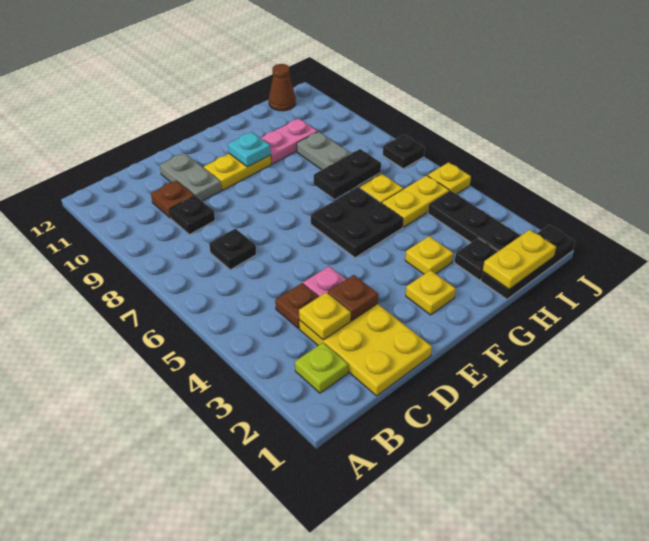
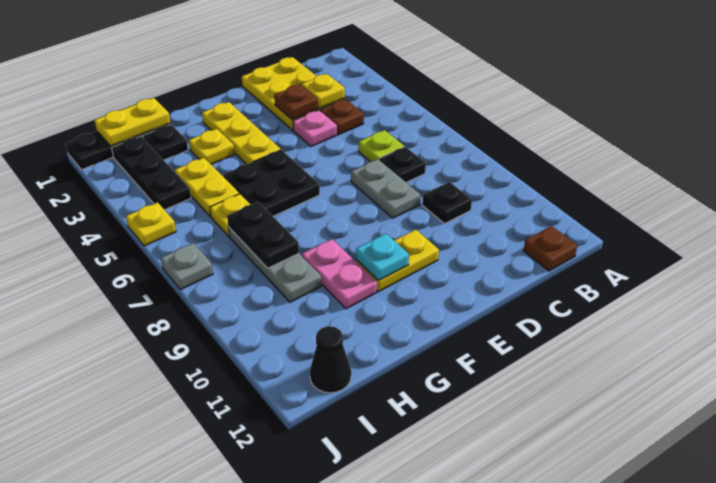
lime 1x1 plate [295,343,348,393] -> lime 1x1 plate moved to [359,130,404,162]
brown 1x1 plate [151,180,195,218] -> brown 1x1 plate moved to [523,226,577,271]
grey 1x2 plate [160,153,222,201] -> grey 1x2 plate moved to [351,159,420,218]
yellow 1x1 plate [406,270,456,315] -> yellow 1x3 plate [202,102,281,164]
black 1x2 plate [314,149,381,199] -> black 1x2 plate turned to [227,202,299,268]
pink 1x2 plate [261,119,318,164] -> pink 1x2 plate turned to [302,239,377,309]
yellow 1x2 plate [382,175,449,227] -> yellow 1x2 plate turned to [175,158,239,217]
brown 1x1 cone [269,64,296,111] -> black 1x1 cone [310,326,351,393]
black 1x1 plate [383,135,425,169] -> grey 1x1 plate [161,243,213,290]

